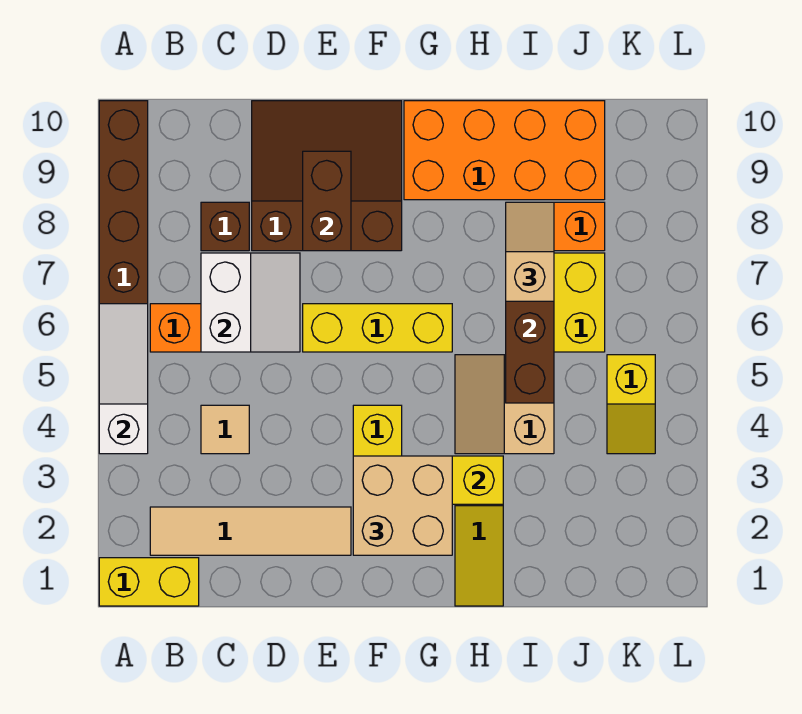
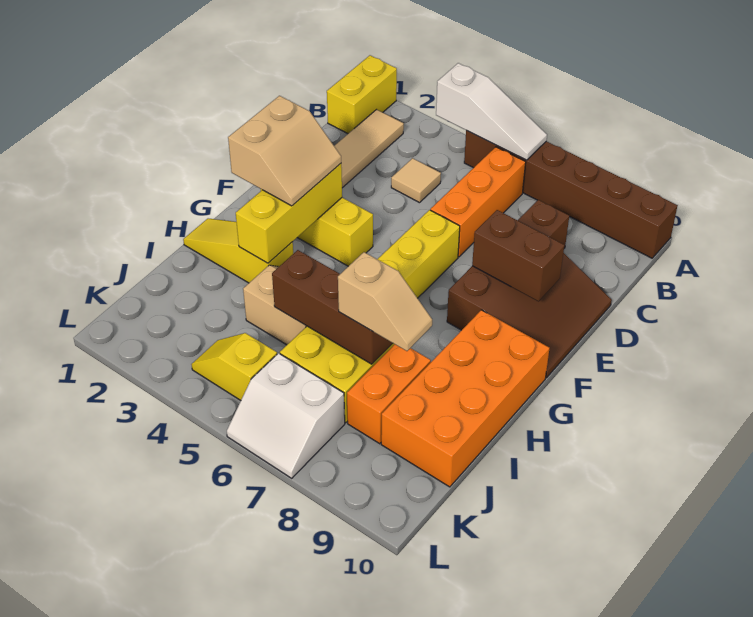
white 2x2 slope [201,253,300,352] -> white 2x2 slope moved to [227,353,345,478]
tan 2x2 brick [353,456,452,555] -> tan 2x2 slope [228,96,341,206]

